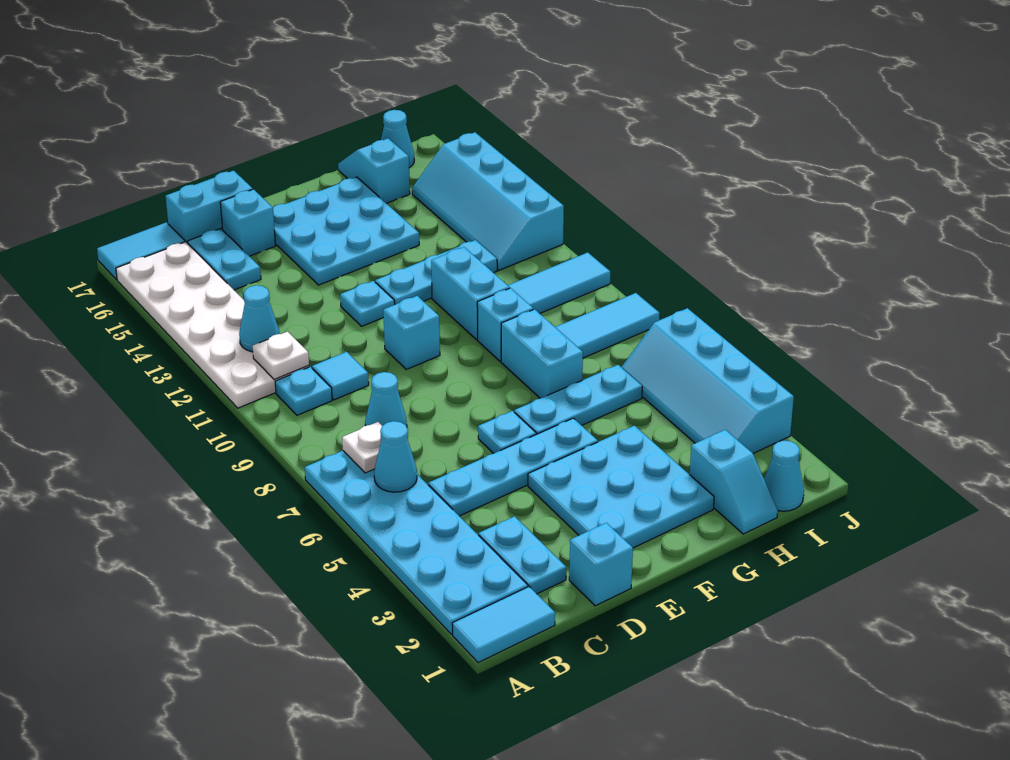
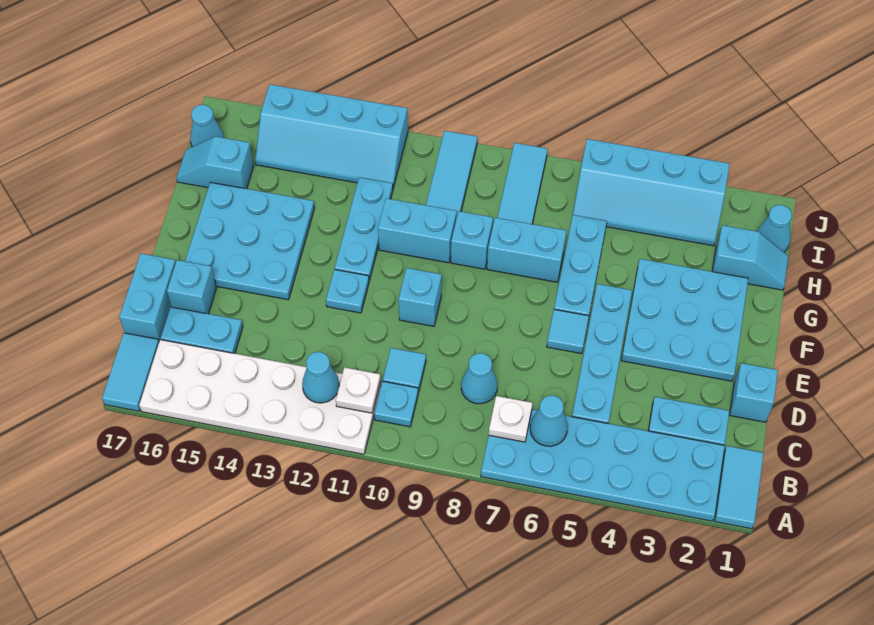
cyan 1x1 plate [478,411,536,453] -> cyan 1x1 tile [547,309,589,354]

